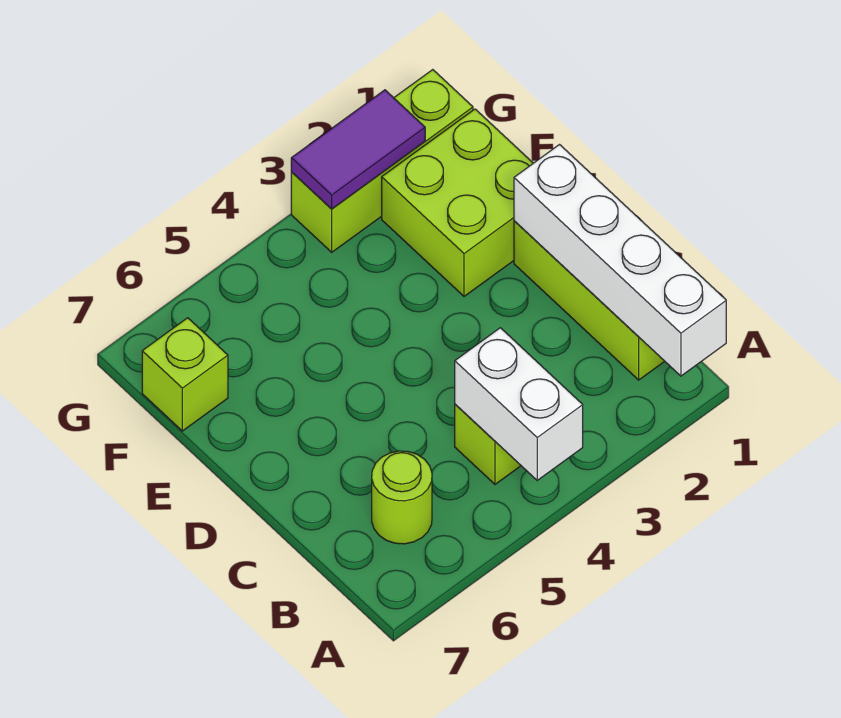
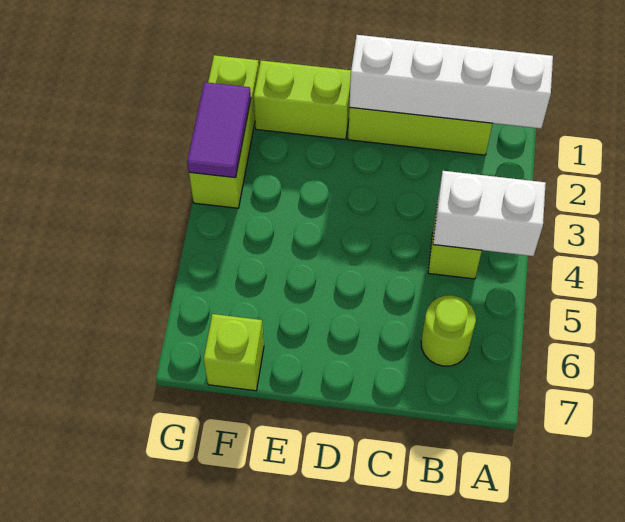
lime 2x2 brick [382,109,533,296] -> lime 1x2 brick [254,60,351,140]

